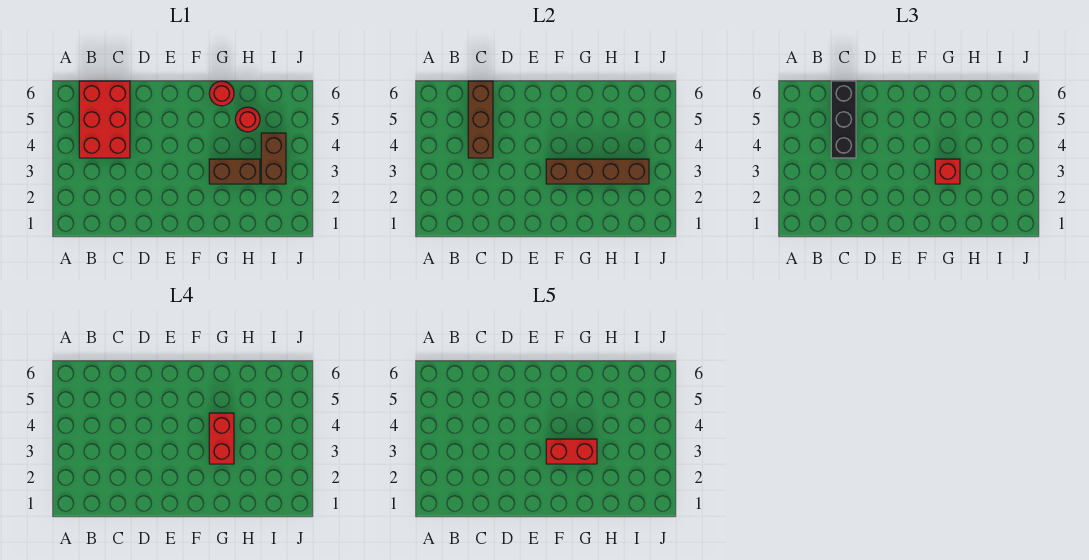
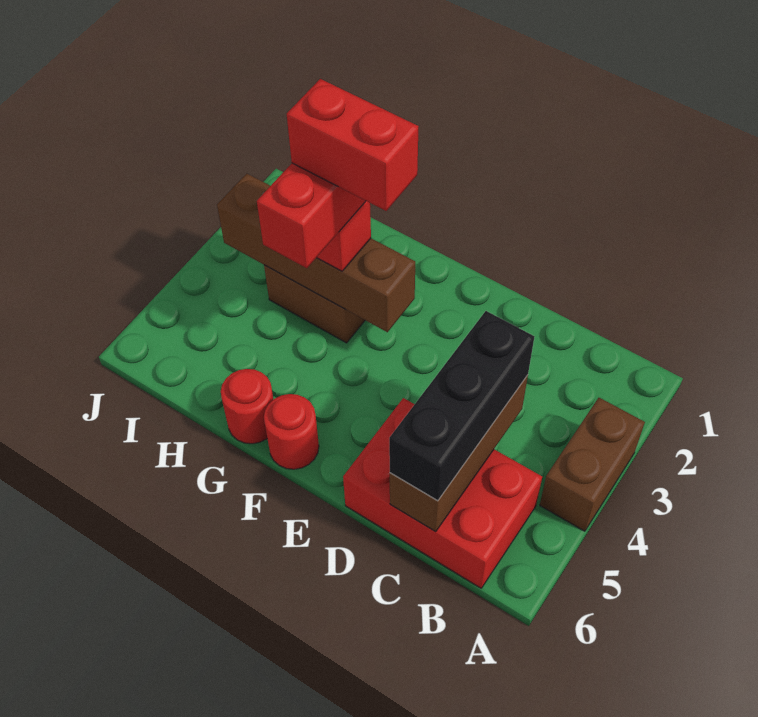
red 2x3 brick [79,81,130,158] -> red 2x3 brick turned to [343,398,542,588]
red 1x1 round brick [235,107,260,132] -> red 1x1 round brick moved to [264,394,319,469]
brown 1x2 brick [261,133,286,184] -> brown 1x2 brick moved to [540,398,645,531]

